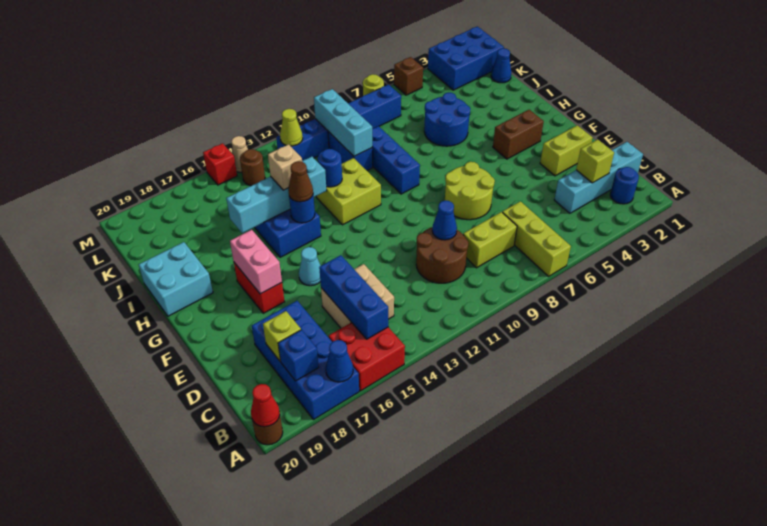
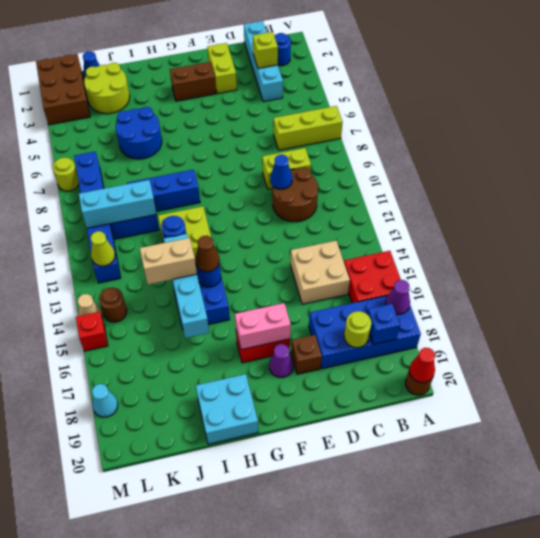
blue 1x1 cone [326,340,353,382] -> purple 1x1 cone [386,280,410,315]
blue 1x3 brick [319,255,388,339] -> none
lime 1x2 brick [463,212,517,268] -> lime 1x2 brick turned to [262,148,311,189]
lime 1x1 brick [263,311,301,362] -> lime 1x1 round brick [344,311,371,348]
lime 2x2 round brick [445,162,495,220] -> lime 2x2 round brick moved to [84,63,130,114]
cyan 1x1 cone [299,247,321,286] -> cyan 1x1 cone moved to [92,384,118,417]
none -> purple 1x1 cone [269,344,293,378]
brown 1x2 brick [493,110,544,159] -> brown 1x2 brick turned to [170,62,216,101]
tan 1x1 brick [268,144,302,190] -> tan 1x2 brick [140,238,197,284]
blue 2x3 brick [428,26,504,90] -> brown 2x3 brick [36,54,90,125]
brown 1x1 brick [394,57,423,95] -> brown 1x1 brick moved to [291,335,322,374]

